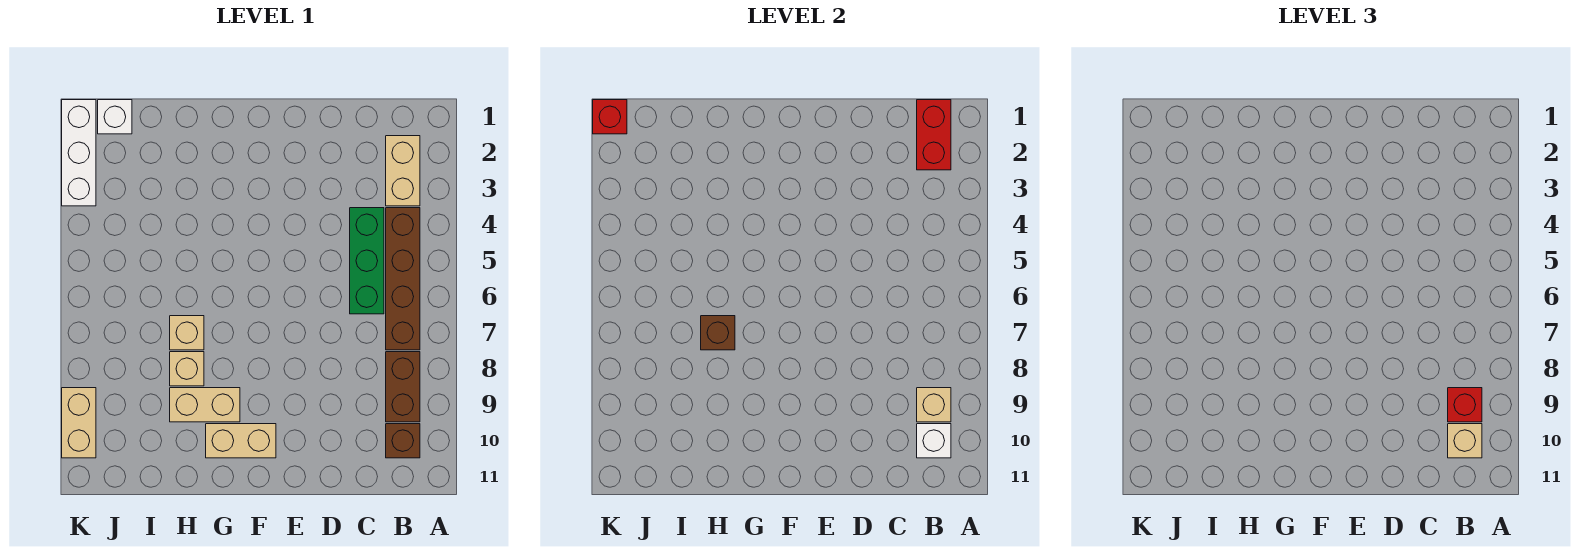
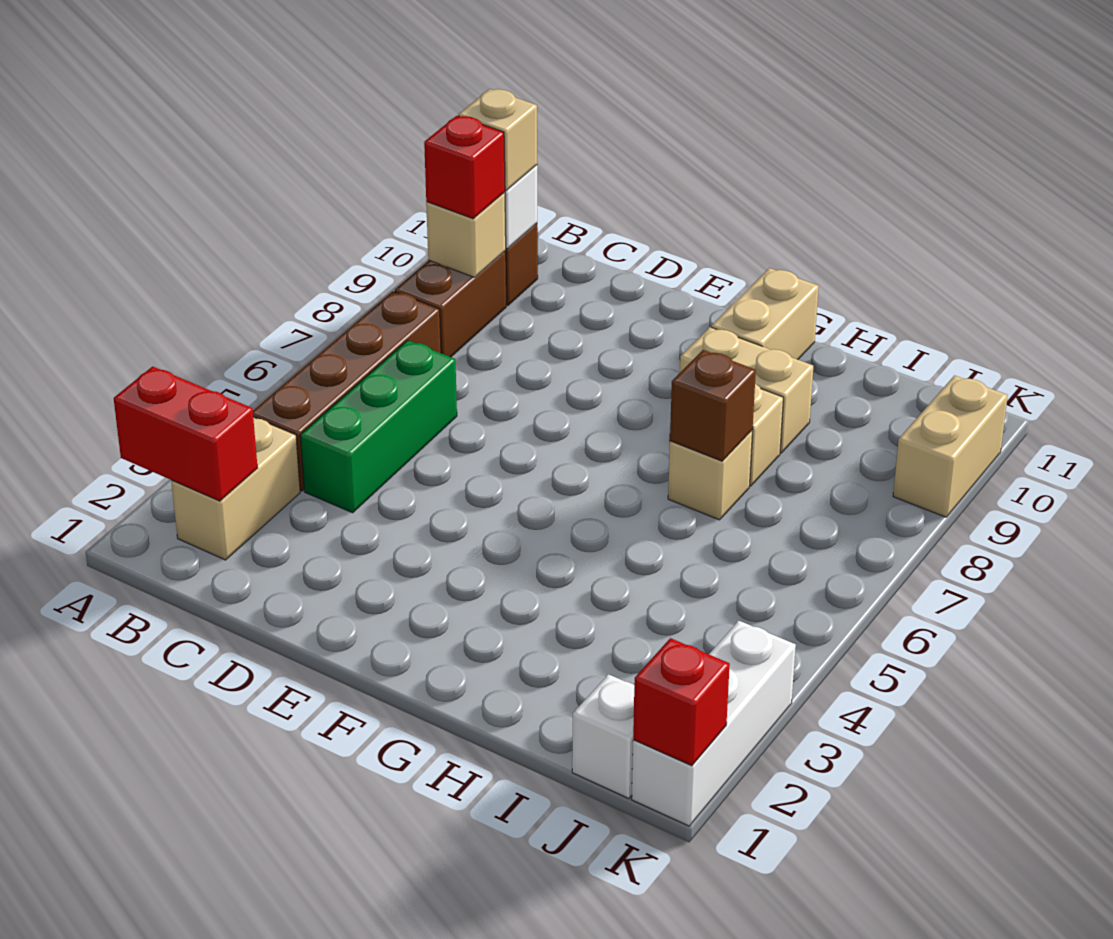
red 1x2 brick [917,100,951,170] -> red 1x2 brick turned to [114,366,258,501]
tan 1x2 brick [206,424,276,458] -> tan 1x2 brick turned to [711,268,819,360]

